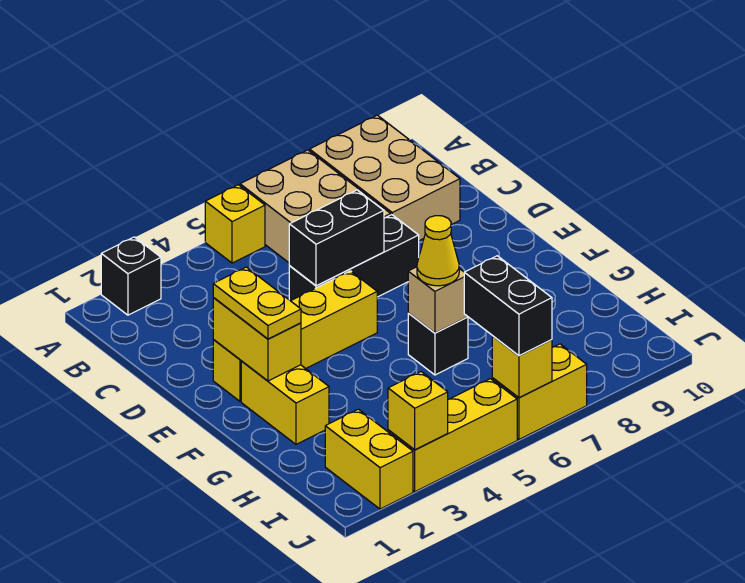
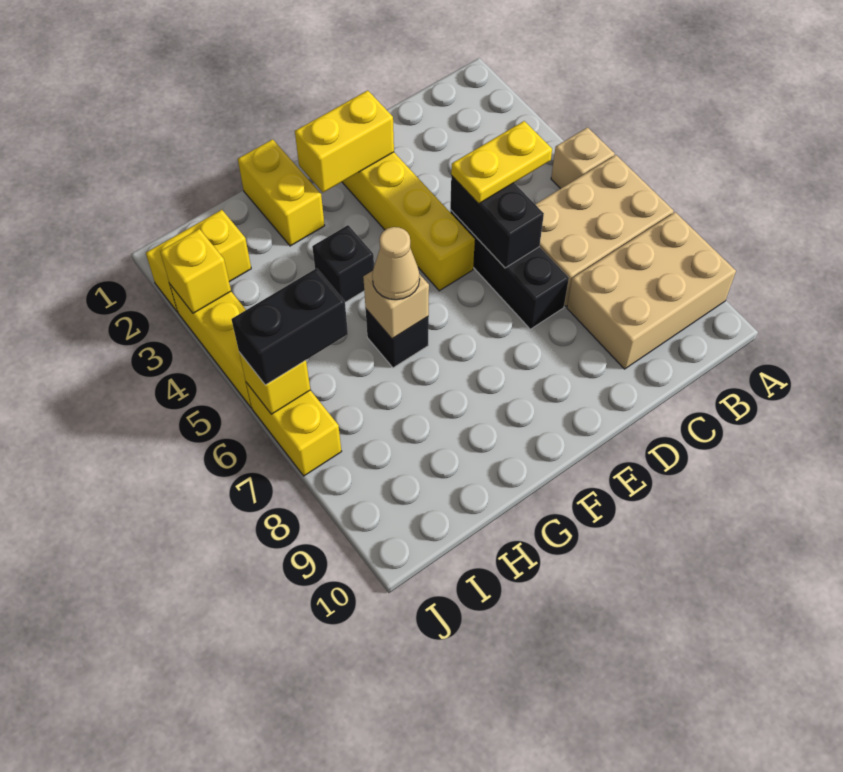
black 1x1 brick [101,237,161,315] -> black 1x1 brick moved to [312,225,374,302]
yellow 1x1 brick [205,185,265,263] -> tan 1x1 brick [551,127,615,189]
yellow 1x2 plate [213,267,301,339] -> yellow 1x2 plate moved to [451,121,552,204]
yellow 1x2 brick [241,361,329,444] -> yellow 1x2 brick turned to [238,139,325,246]
yellow 1x1 cone [417,216,459,286] -> tan 1x1 cone [372,227,420,300]

